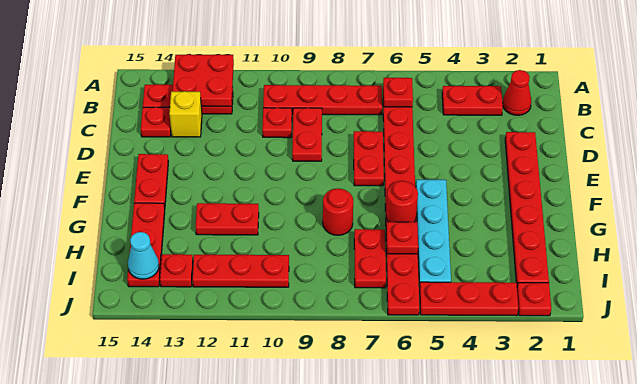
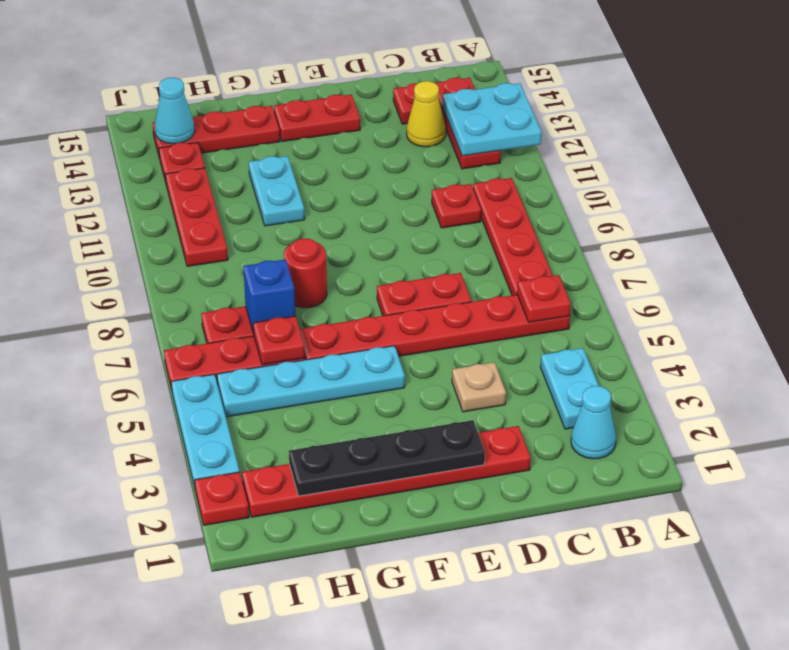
red 2x2 plate [173,54,234,106] -> cyan 2x2 plate [442,83,542,156]
red 1x1 cone [503,70,531,115] -> cyan 1x1 cone [571,386,616,459]
red 1x2 plate [442,86,503,115] -> cyan 1x2 plate [541,348,599,429]
red 1x2 plate [292,108,322,161] -> none
yellow 1x1 brick [169,91,202,137] -> yellow 1x1 cone [407,81,446,147]
none -> tan 1x1 plate [452,362,506,412]
none -> black 1x4 plate [289,420,485,496]
red 1x1 round brick [386,181,418,222] -> none
red 1x2 plate [196,203,259,235] -> cyan 1x2 plate [249,156,305,226]
none -> blue 1x1 brick [243,259,295,334]
red 1x3 plate [420,282,518,316] -> cyan 1x3 plate [171,374,239,488]

